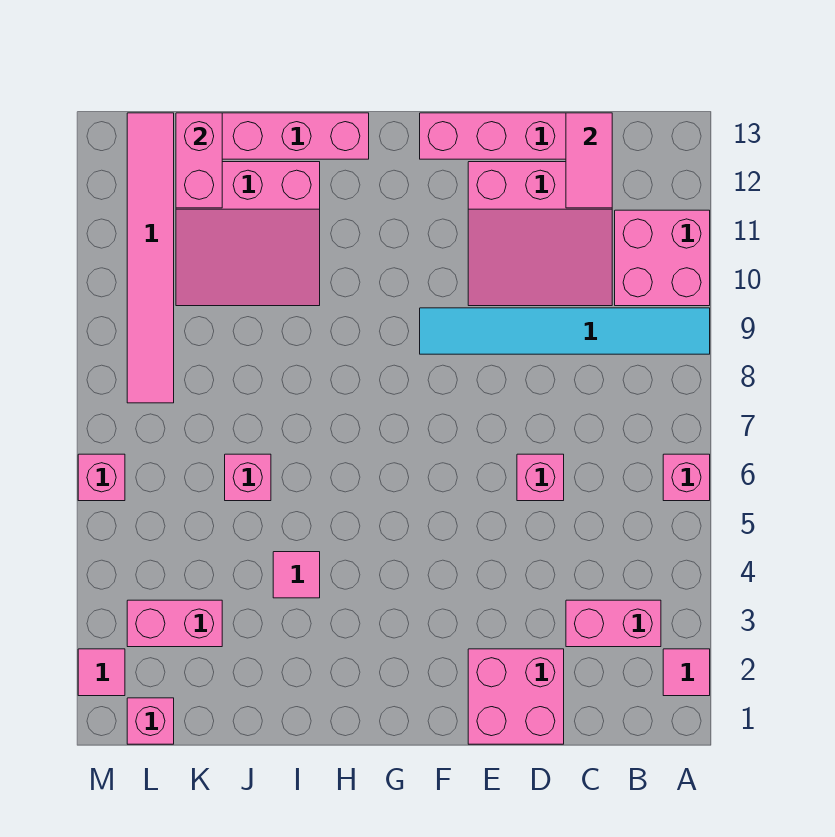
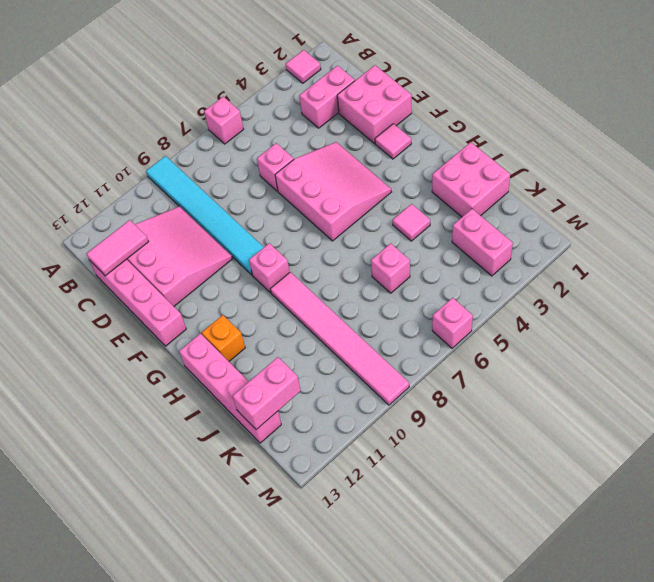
pink 2x2 brick [615,210,710,306] -> pink 2x2 brick moved to [432,142,510,217]
pink 1x2 brick [566,600,661,647] -> pink 1x2 brick turned to [299,66,355,128]
none -> orange 1x1 brick [202,315,245,361]
pink 3x3 slope [176,162,320,306] -> pink 3x3 slope moved to [275,142,391,241]
pink 1x1 brick [127,698,174,744] -> pink 1x1 brick moved to [249,243,290,293]
pink 1x6 tile [127,113,174,403] -> pink 1x6 tile turned to [270,272,409,405]
pink 1x1 tile [78,649,125,696] -> pink 1x1 tile moved to [375,124,411,159]

